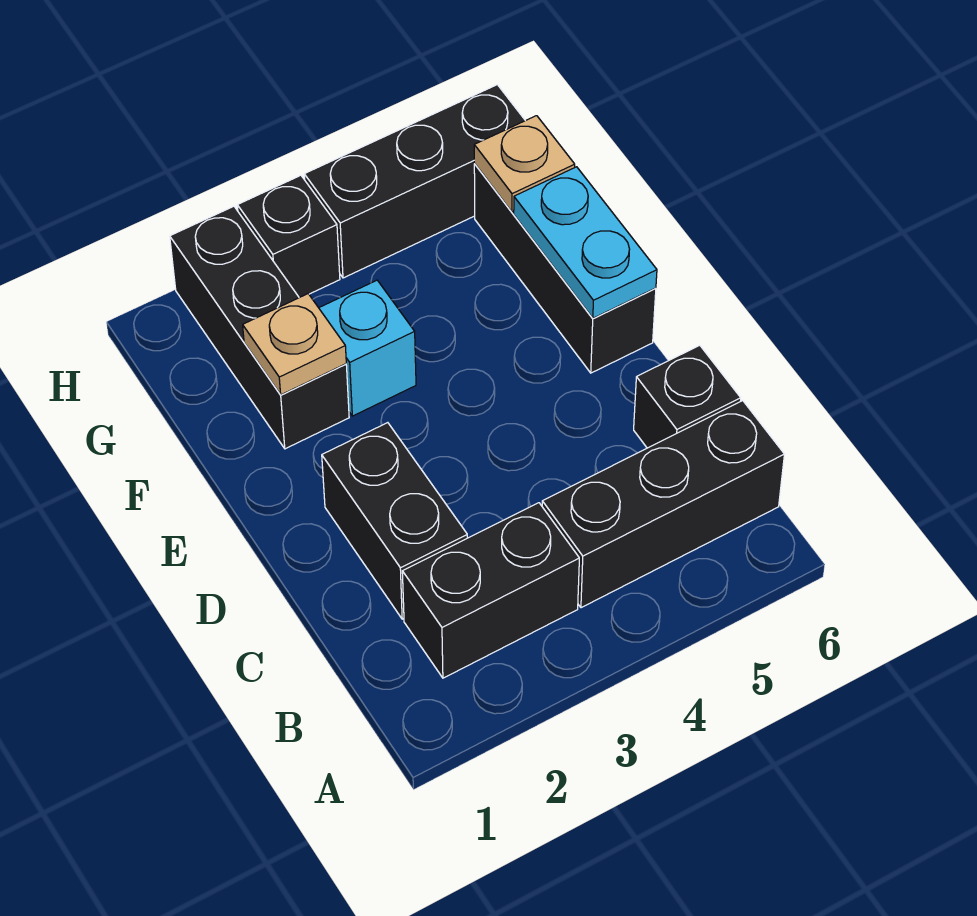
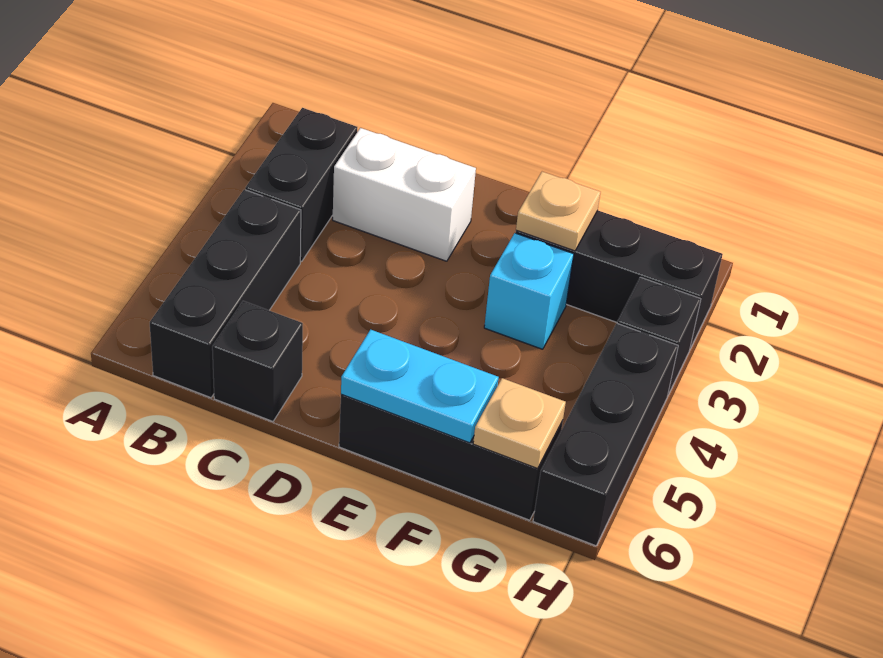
black 1x2 brick [322,423,467,619] -> white 1x2 brick [333,128,476,261]

